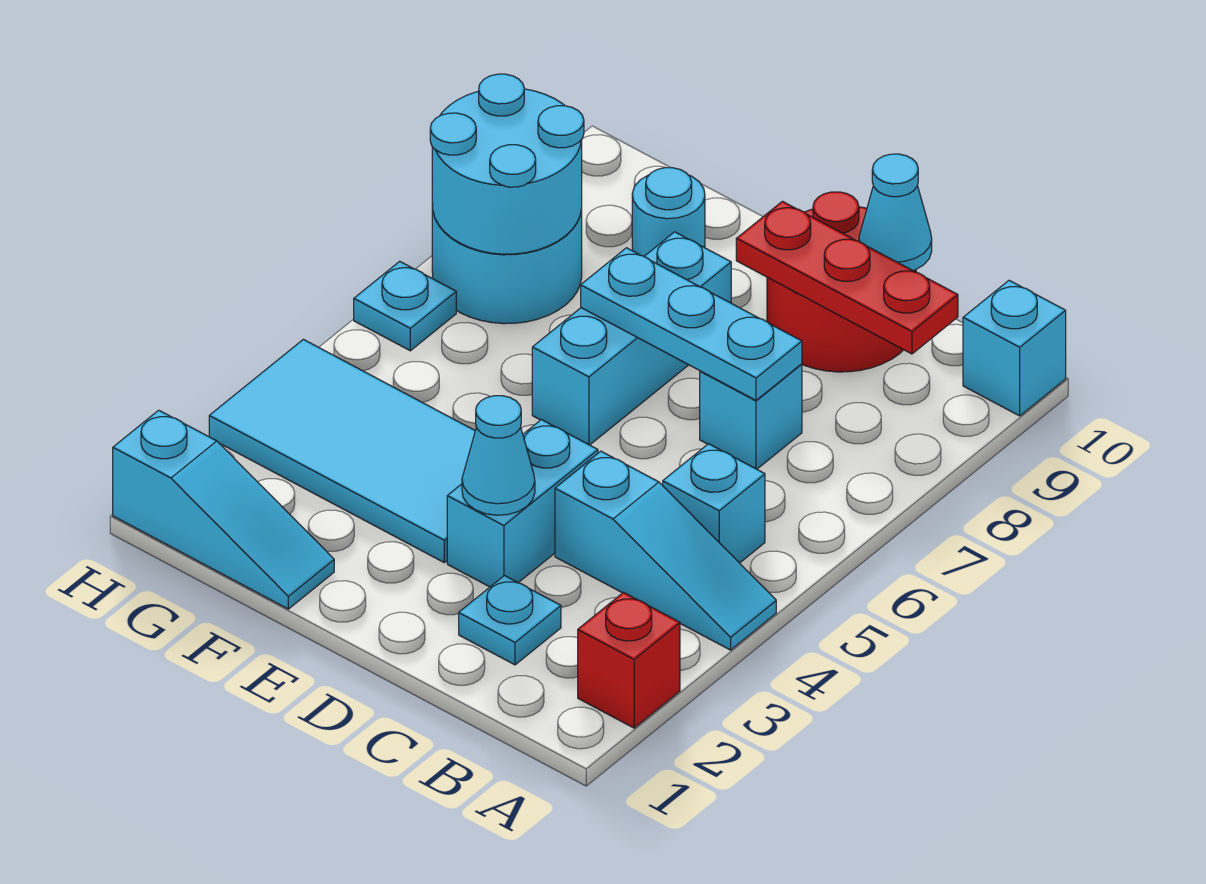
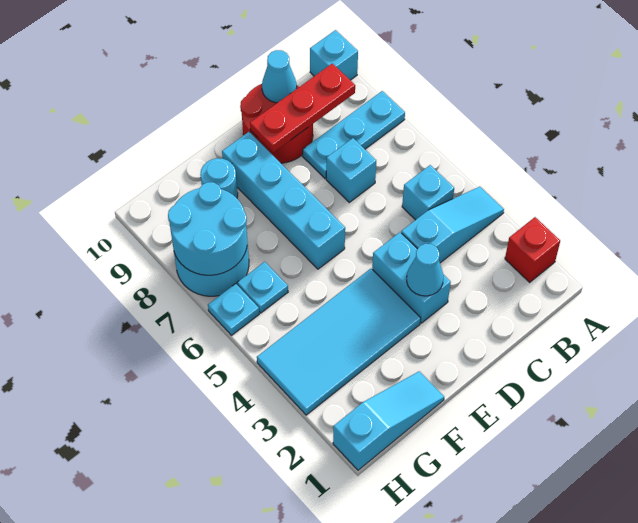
cyan 1x1 plate [459,576,561,665] -> cyan 1x1 plate moved to [237,262,288,313]
cyan 1x3 plate [581,248,802,400] -> cyan 1x3 plate moved to [303,91,405,179]
cyan 1x3 brick [532,232,731,445] -> cyan 1x4 brick [222,132,345,269]

